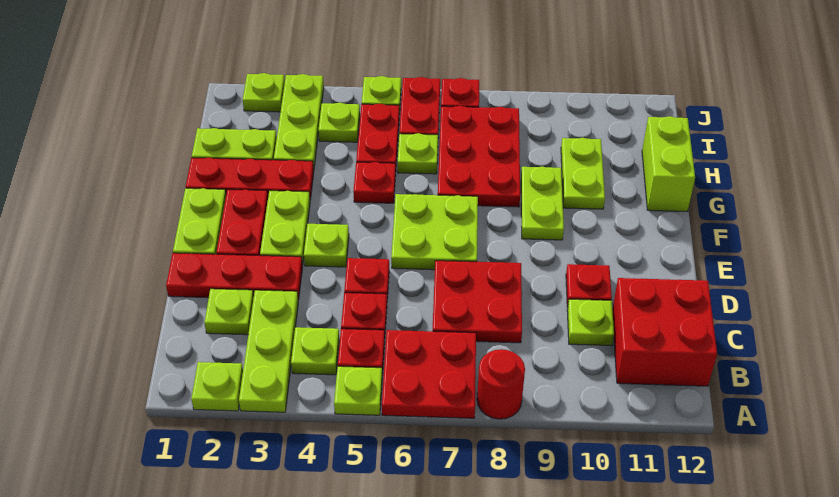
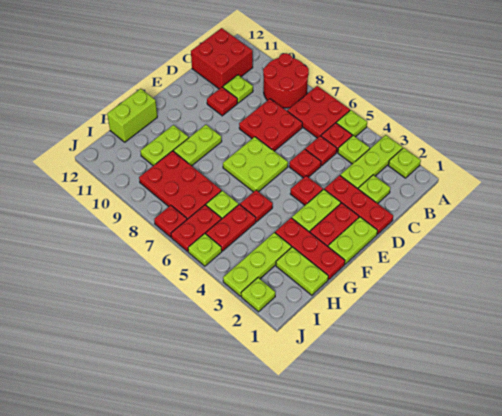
red 1x1 round brick [477,349,525,419] -> red 2x2 round brick [263,53,309,108]
lime 1x1 plate [304,224,349,267] -> red 1x1 plate [290,176,323,205]
red 2x3 plate [438,106,520,207] -> red 2x3 plate turned to [139,151,221,219]
lime 1x1 plate [319,103,360,142] -> none

